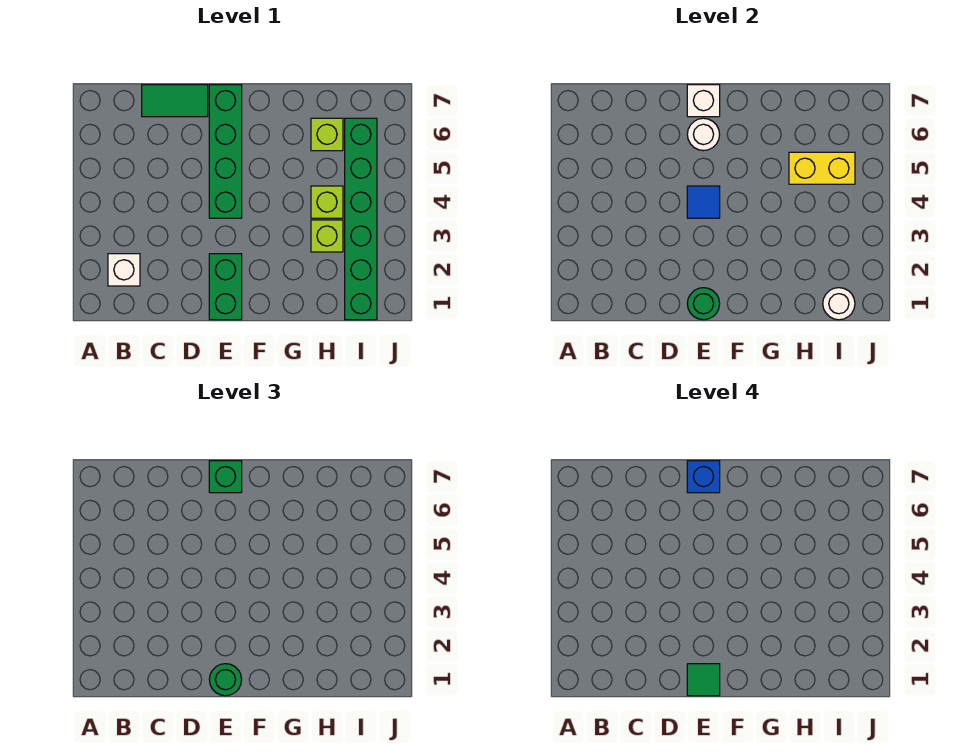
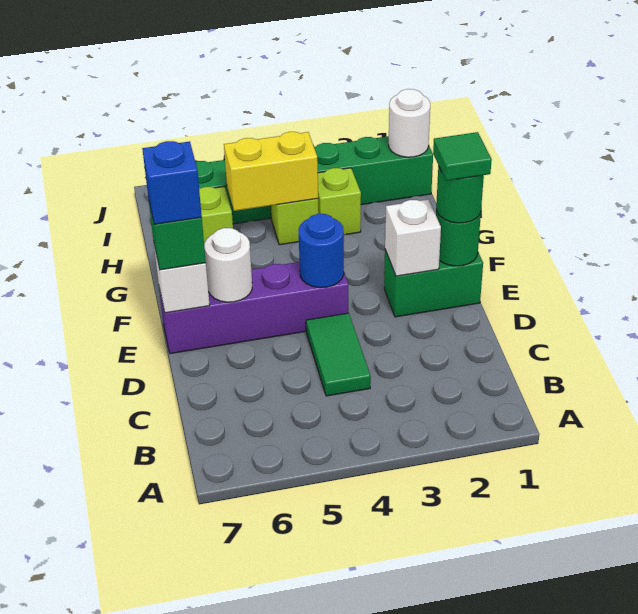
white 1x1 brick [108,254,140,286] -> white 1x1 brick moved to [385,199,441,276]
green 1x2 tile [142,85,208,117] -> green 1x2 tile moved to [306,313,371,396]
green 1x4 brick [209,85,242,218] -> purple 1x4 brick [159,262,348,354]
blue 1x1 tile [687,186,720,218] -> blue 1x1 round brick [299,214,344,288]
yellow 1x2 brick [789,152,855,184] -> yellow 1x2 brick turned to [224,132,318,211]

